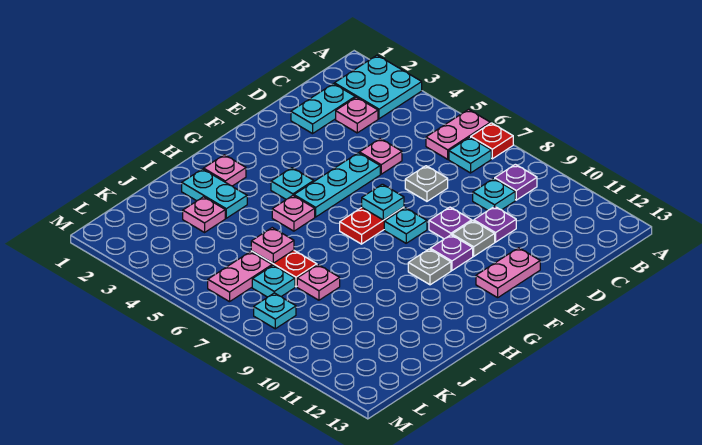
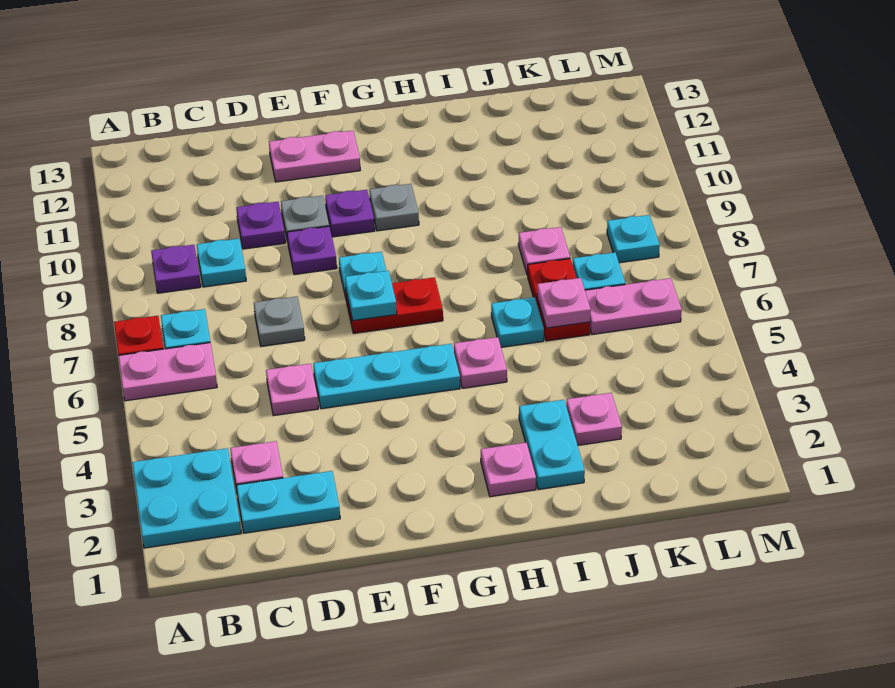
cyan 1x1 plate [271,168,314,199] -> cyan 1x1 plate moved to [491,297,544,347]

